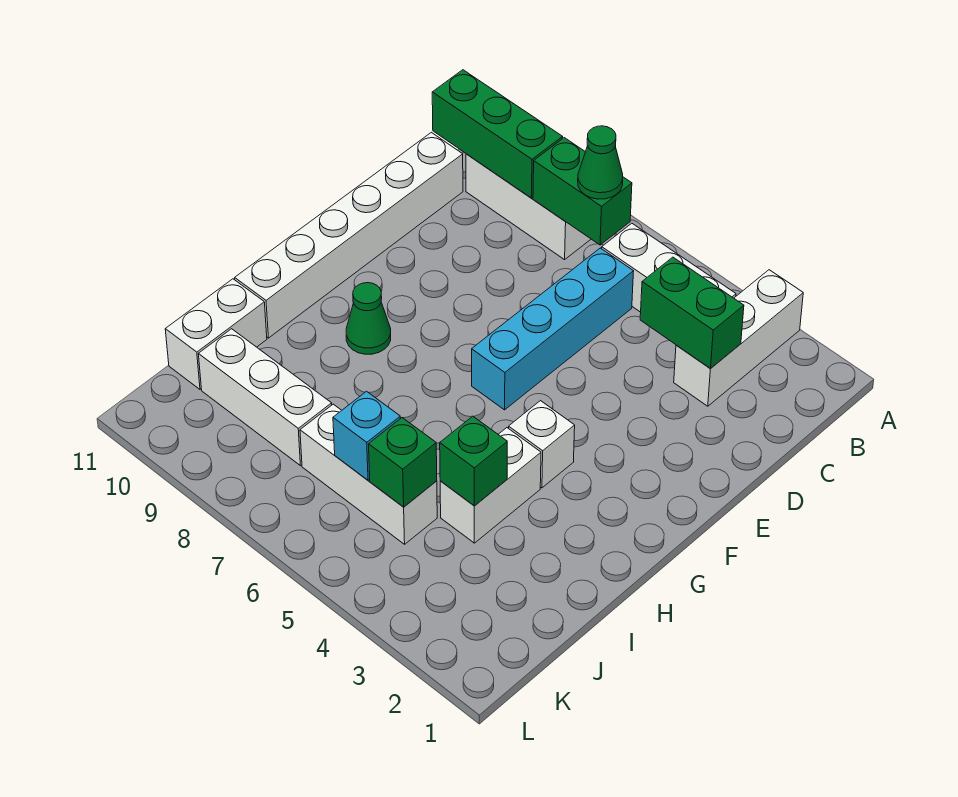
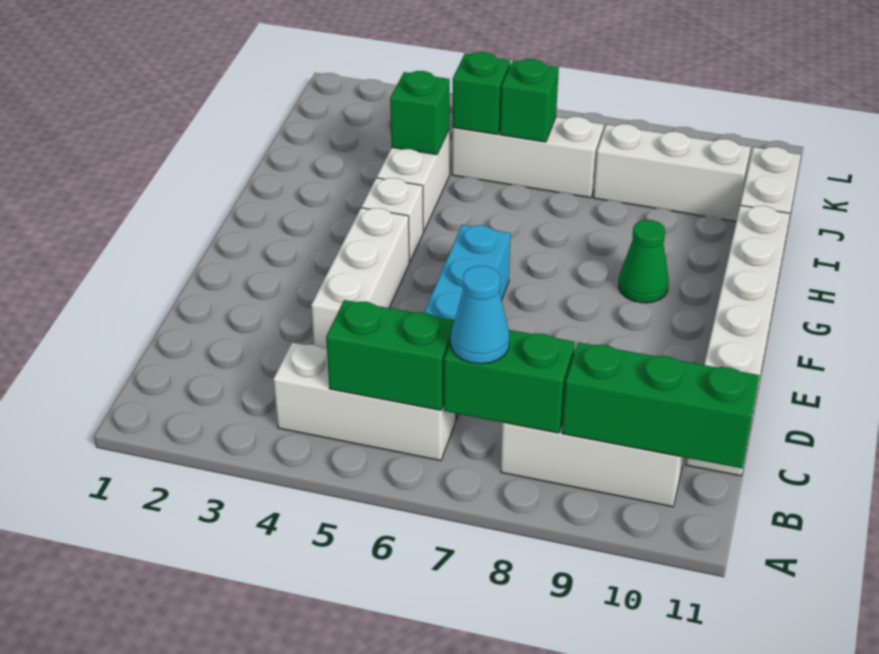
white 1x3 brick [674,270,803,406] -> white 1x3 brick moved to [311,208,409,349]
green 1x1 cone [578,126,623,199] -> cyan 1x1 cone [451,266,510,364]
green 1x2 brick [640,257,744,369] -> green 1x2 brick moved to [326,300,454,410]
cyan 1x1 brick [333,391,400,480] -> green 1x1 brick [500,59,559,142]

